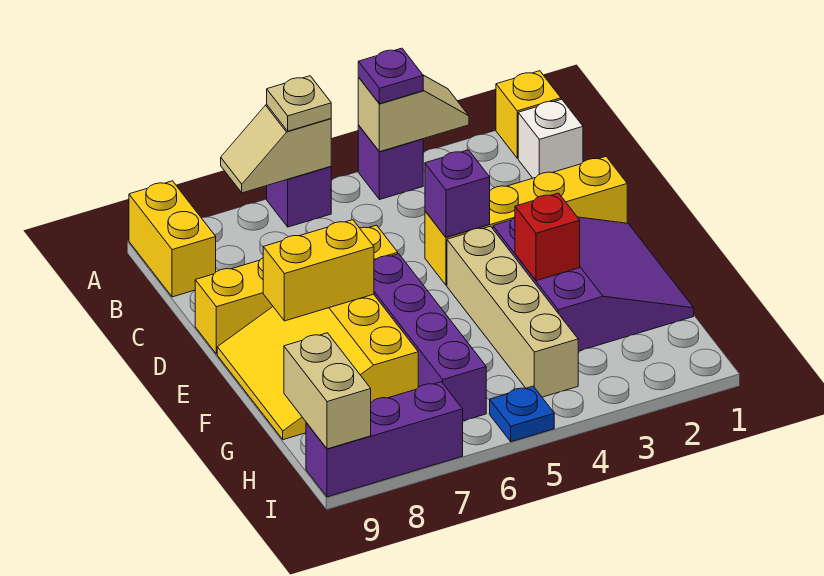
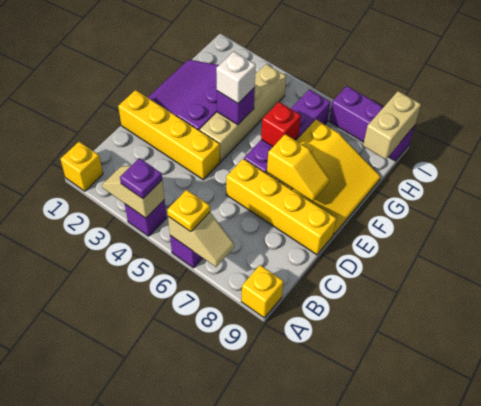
tan 1x1 plate [267,76,331,131] -> yellow 1x1 plate [167,190,210,232]
yellow 1x2 brick [129,181,216,297] -> yellow 1x1 brick [241,265,284,318]
white 1x1 brick [518,99,583,178] -> white 1x1 brick moved to [216,52,256,103]
purple 1x1 brick [425,150,490,237] -> purple 1x1 brick moved to [217,88,255,125]
yellow 1x2 brick [263,220,374,321] -> yellow 1x2 slope [267,134,330,201]
red 1x1 brick [515,193,580,281] -> red 1x1 brick moved to [261,102,301,147]
blue 1x1 plate [490,386,554,442] -> none

